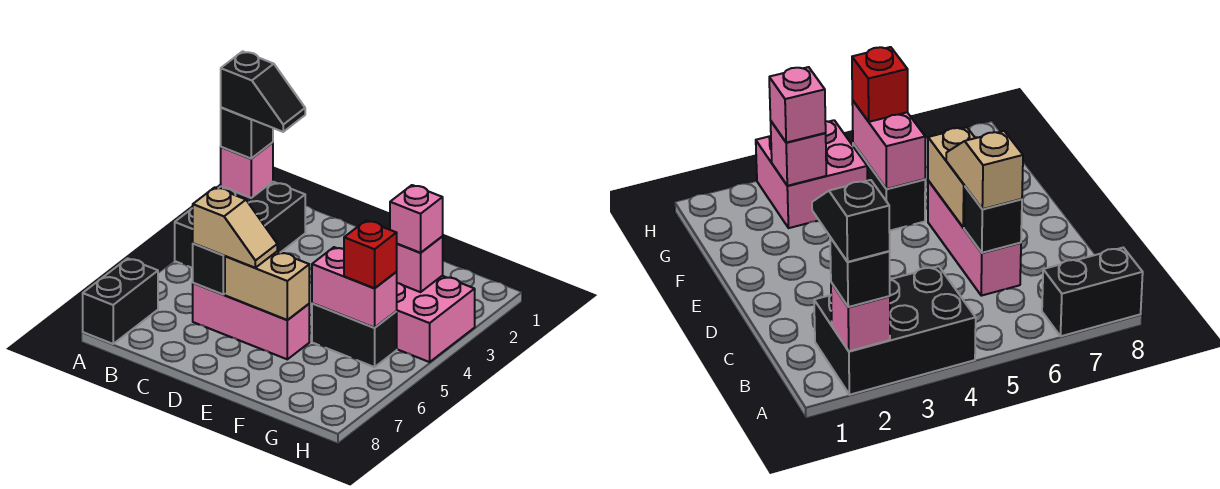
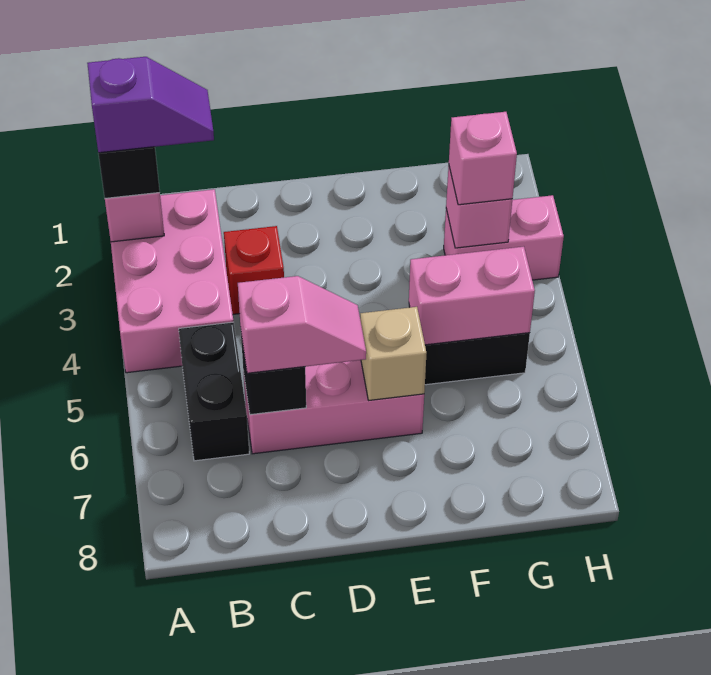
black 2x3 brick [175,182,305,268] -> pink 2x3 brick [111,189,233,373]
black 1x2 slope [221,51,305,132] -> purple 1x2 slope [87,57,214,153]
black 1x2 brick [83,258,158,344] -> black 1x2 brick moved to [179,322,249,461]
tan 1x2 slope [193,187,277,268] -> pink 1x2 slope [238,276,366,373]
tan 1x2 brick [225,252,309,320] -> tan 1x1 brick [360,307,427,400]
pink 2x2 brick [396,276,475,362] -> pink 1x2 brick [444,195,564,280]
red 1x1 brick [344,221,397,288] -> red 1x1 brick moved to [224,226,284,314]

